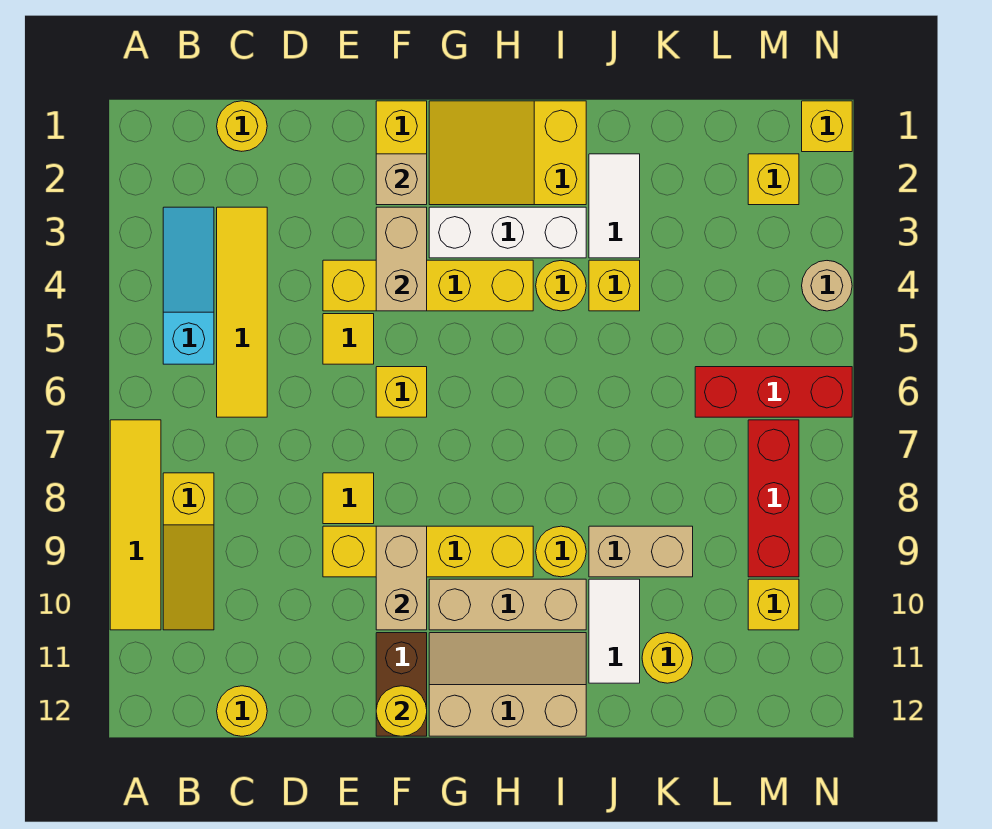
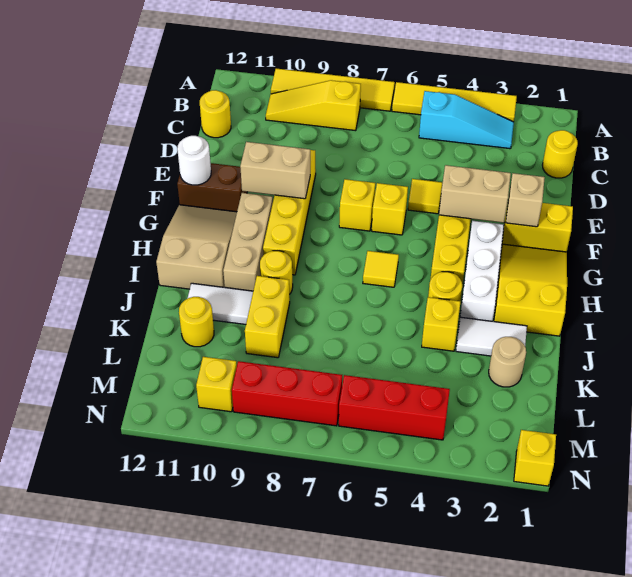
yellow 1x4 tile [217,207,267,417] -> yellow 1x4 tile moved to [392,82,517,122]
yellow 1x1 tile [323,473,374,524] -> yellow 1x1 tile moved to [363,251,399,287]
yellow 1x1 round brick [376,686,427,736] -> white 1x1 round brick [177,136,211,185]
tan 2x3 slope [429,633,586,736] -> tan 2x3 slope turned to [156,205,237,289]
tan 1x2 brick [589,526,693,577] -> yellow 1x2 brick [245,276,290,358]
red 1x3 brick [695,367,852,417] -> red 1x3 brick turned to [339,375,450,440]
yellow 1x1 brick [748,154,799,205] -> yellow 1x1 brick moved to [339,179,375,231]
tan 1x1 round brick [802,261,852,311] -> tan 1x1 round brick moved to [489,337,526,387]

